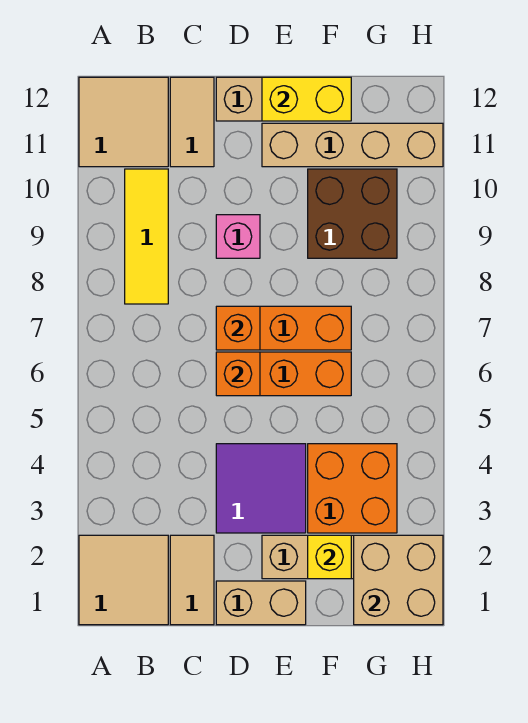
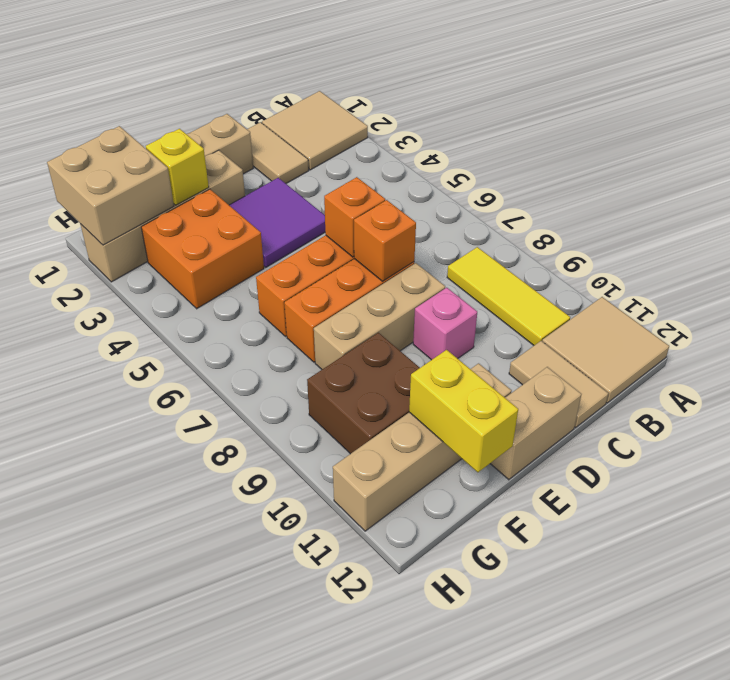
none -> tan 1x3 brick [314,263,445,369]
yellow 1x2 brick [262,77,351,121] -> yellow 1x2 brick turned to [409,350,518,472]

